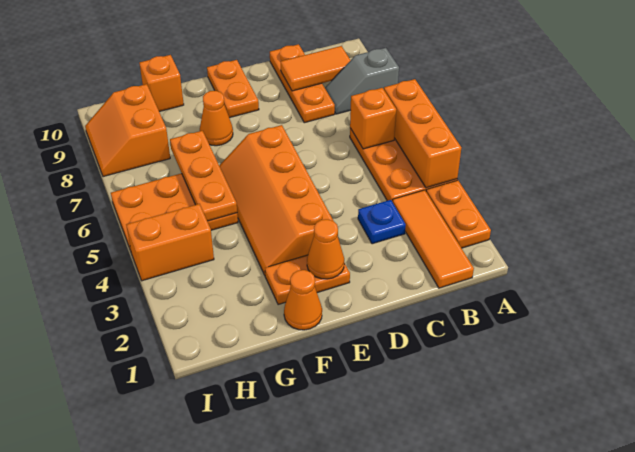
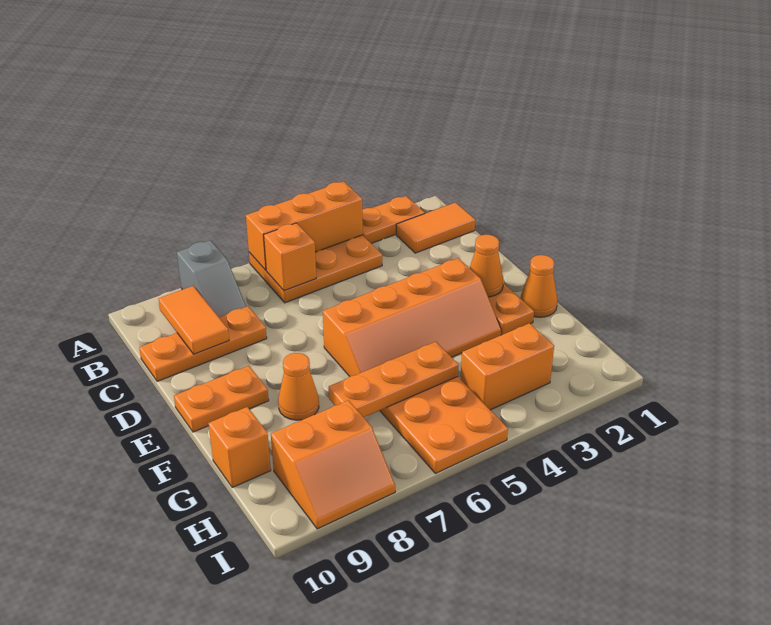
orange 1x3 tile [393,190,474,288] -> orange 1x2 tile [396,203,475,253]
blue 1x1 plate [358,200,406,244] -> none
orange 1x2 brick [126,204,214,281] -> orange 1x2 brick turned to [461,323,554,410]

